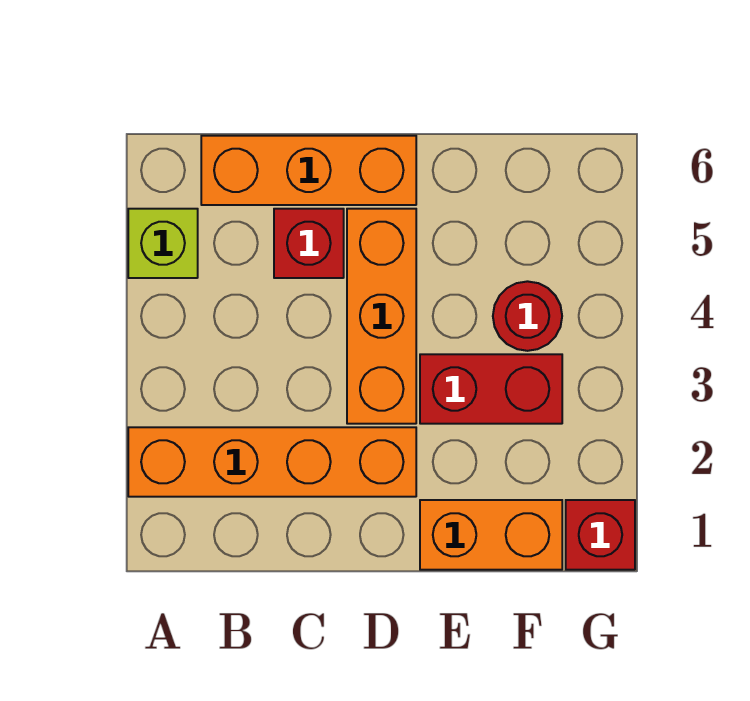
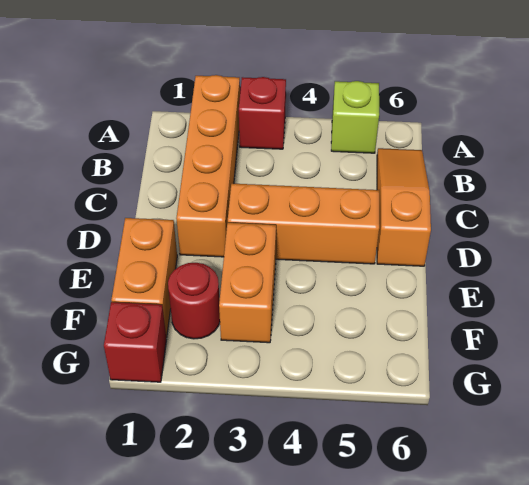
orange 1x3 brick [201,136,416,205] -> orange 1x3 slope [377,148,431,266]
red 1x1 brick [274,209,344,278] -> red 1x1 brick moved to [239,77,286,149]
red 1x2 brick [420,354,562,424] -> orange 1x2 brick [219,223,276,343]
red 1x1 round brick [493,281,562,351] -> red 1x1 round brick moved to [168,263,220,339]

